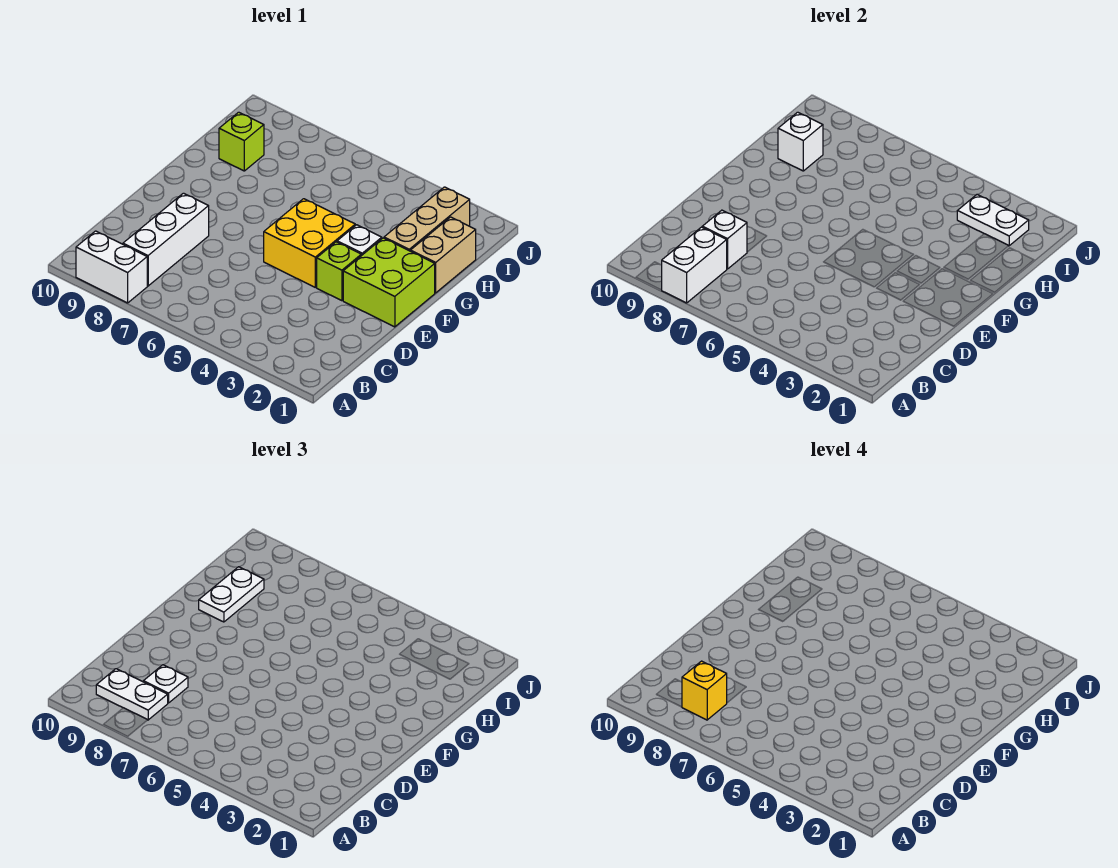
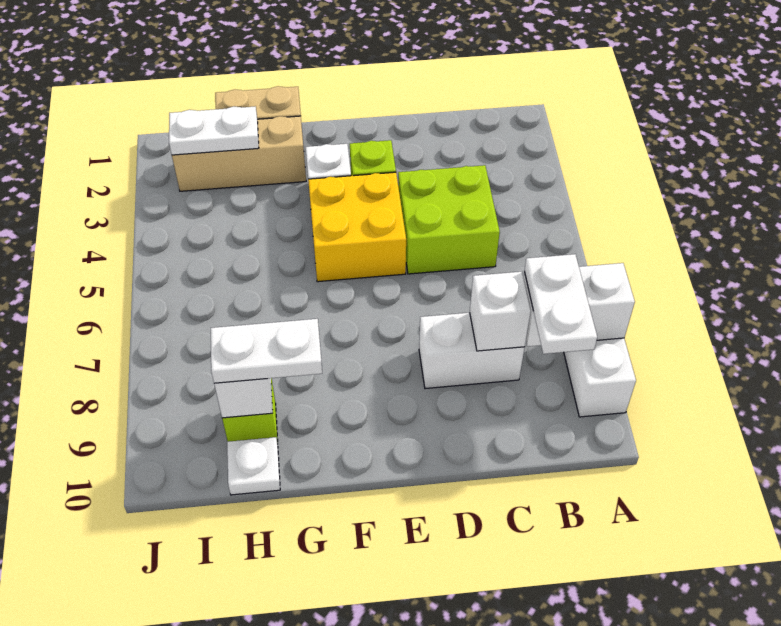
white 1x3 brick [123,193,209,286] -> white 1x2 brick [419,313,525,389]
yellow 1x1 brick [682,661,727,720] -> none
white 1x1 plate [143,665,188,703] -> white 1x1 plate moved to [227,437,280,495]
lime 2x2 brick [343,238,435,327] -> lime 2x2 brick moved to [398,165,500,274]
white 1x2 plate [957,194,1029,246] -> white 1x2 plate turned to [169,107,259,155]

